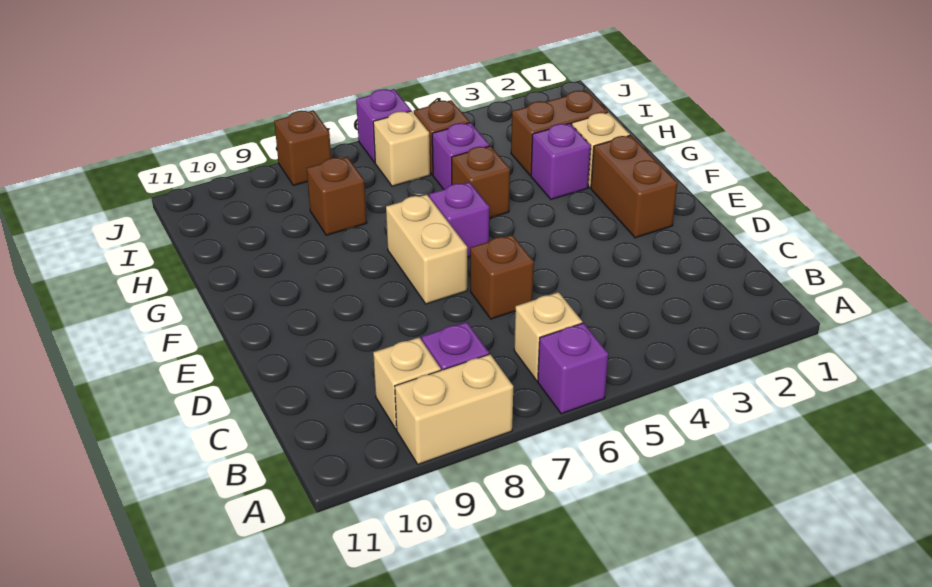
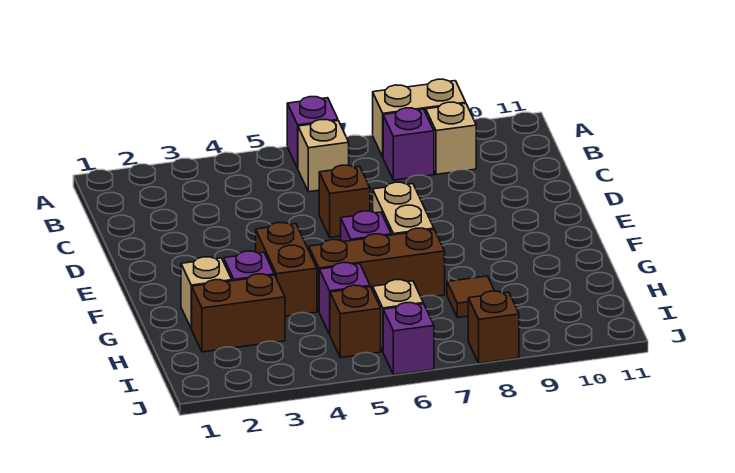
brown 1x2 brick [591,135,677,238] -> brown 1x2 brick moved to [256,223,317,316]
brown 1x1 brick [452,146,510,218] -> brown 1x3 brick [309,228,445,311]
brown 1x1 brick [307,157,367,235] -> brown 1x1 tile [447,276,494,318]

